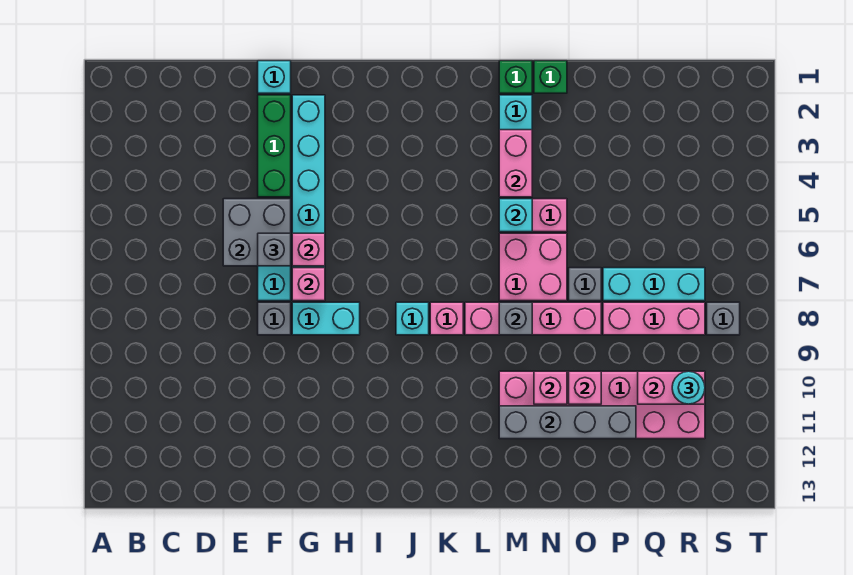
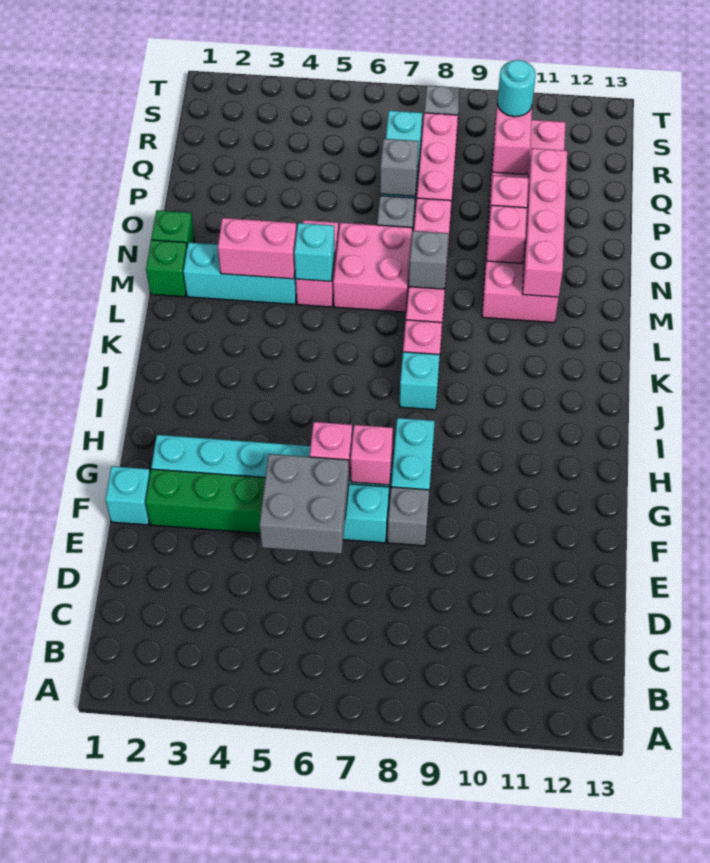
grey 1x1 brick [258,233,291,266] -> grey 1x1 brick moved to [380,139,418,196]
grey 1x4 brick [499,406,636,439] -> pink 1x4 brick [522,148,567,297]

